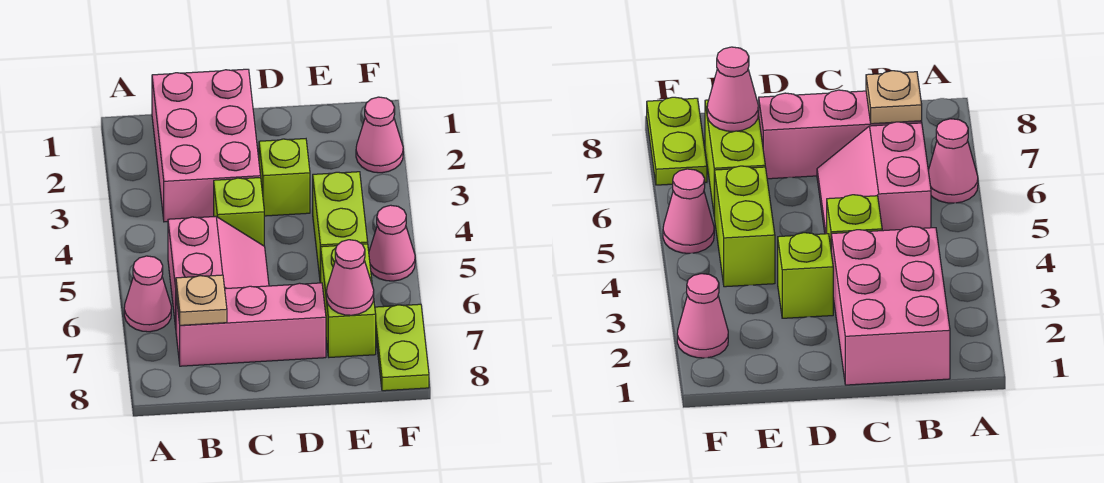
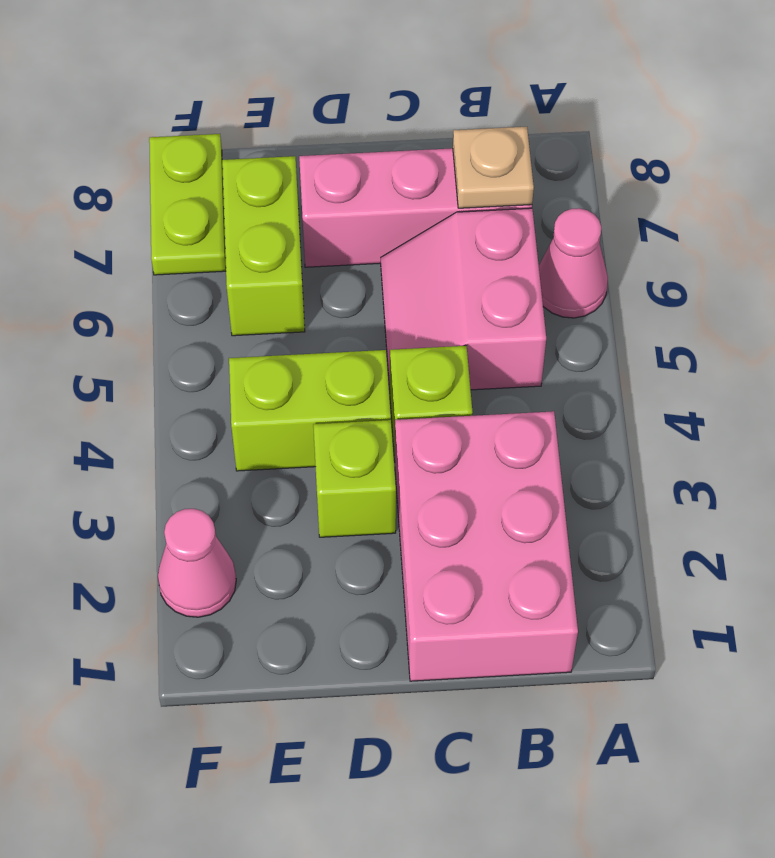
lime 1x2 brick [313,172,368,283] -> lime 1x2 brick turned to [229,350,391,471]
pink 1x1 cone [326,240,374,315] -> none
pink 1x1 cone [369,205,415,281] -> none

